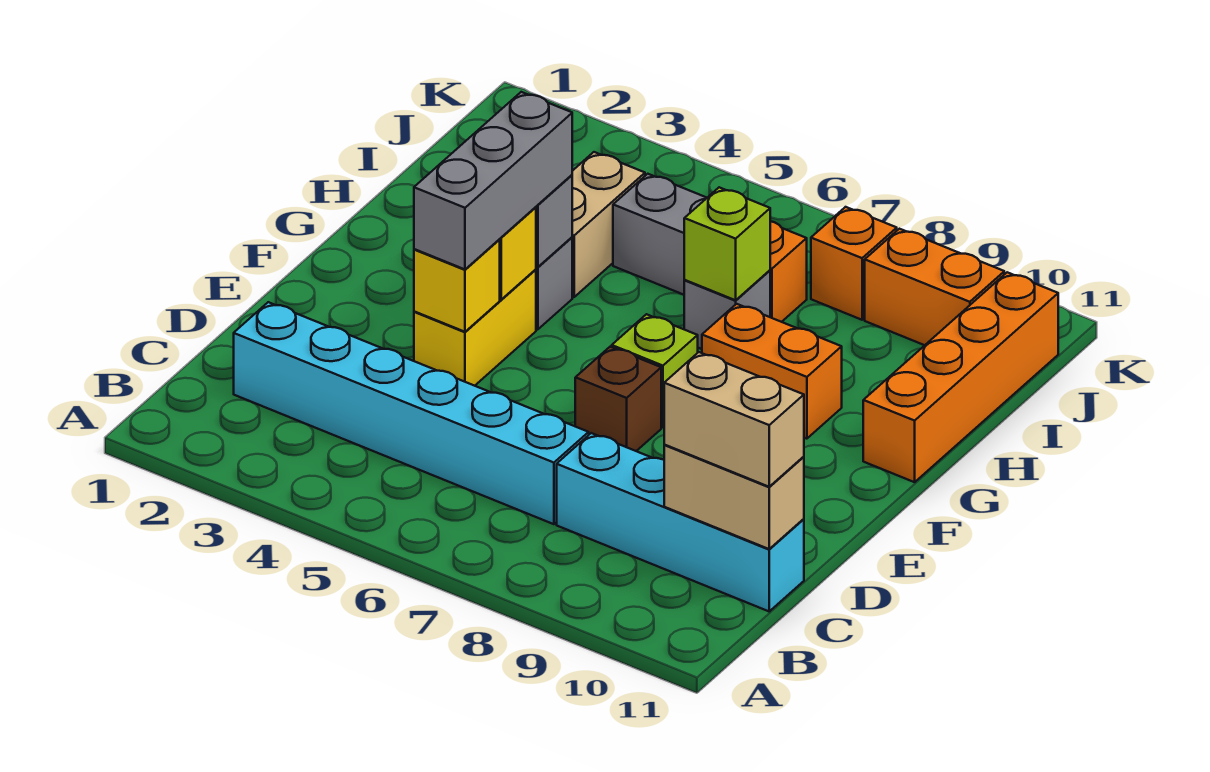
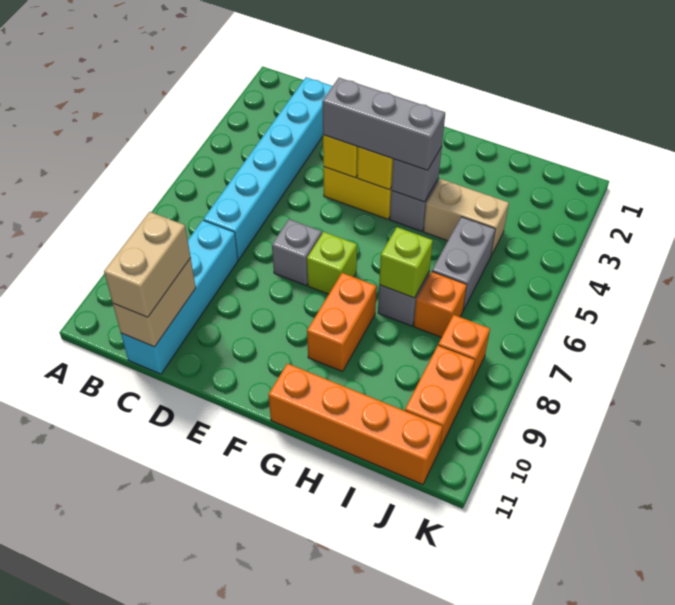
brown 1x1 brick [575,347,661,451] -> grey 1x1 brick [272,219,322,285]

